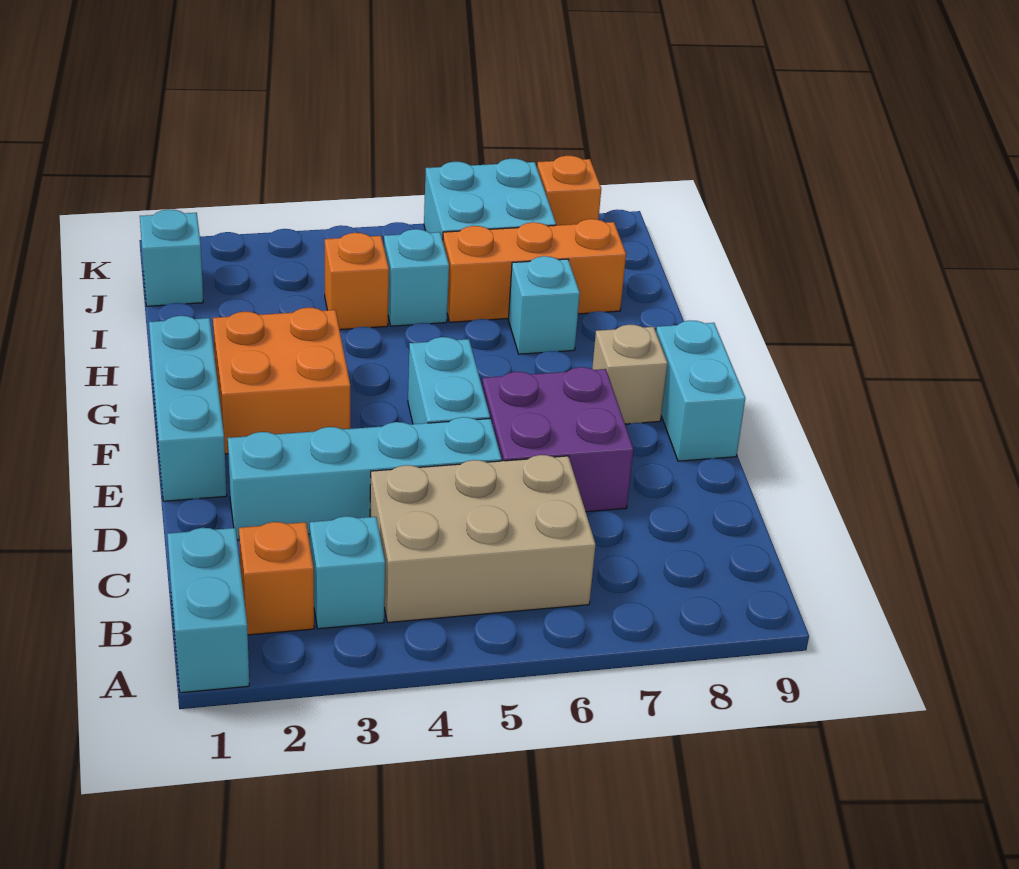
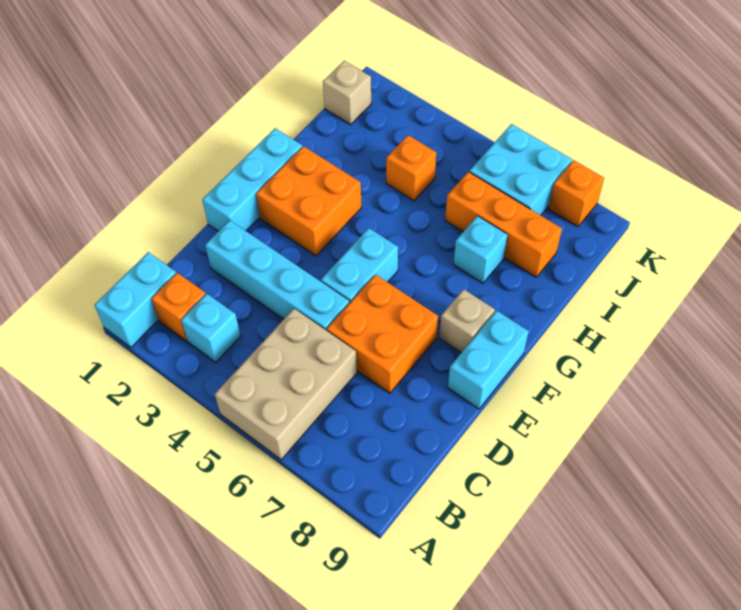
tan 2x3 brick [370,455,596,622] -> tan 2x3 brick turned to [215,309,357,460]
purple 2x2 brick [482,367,633,512] -> orange 2x2 brick [327,275,438,393]
cyan 1x1 brick [384,229,449,326] -> none
cyan 1x1 brick [140,209,203,306] -> tan 1x1 brick [323,61,371,125]

